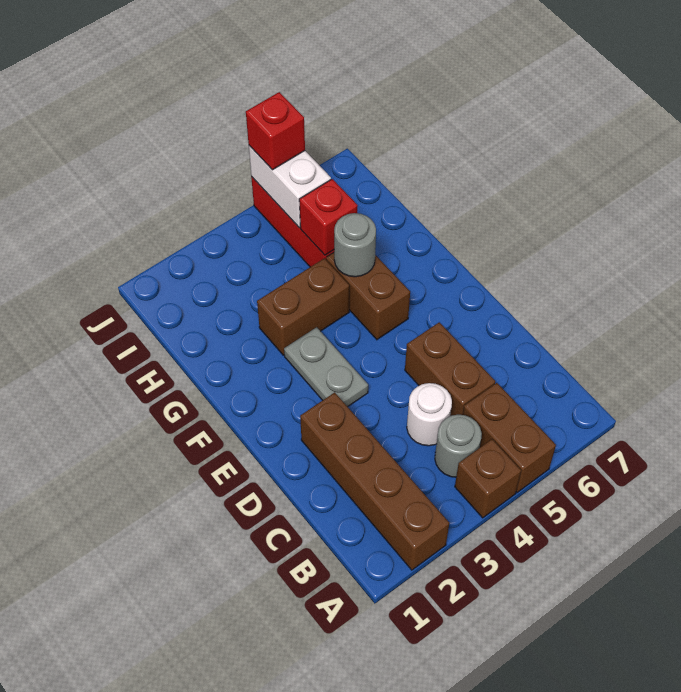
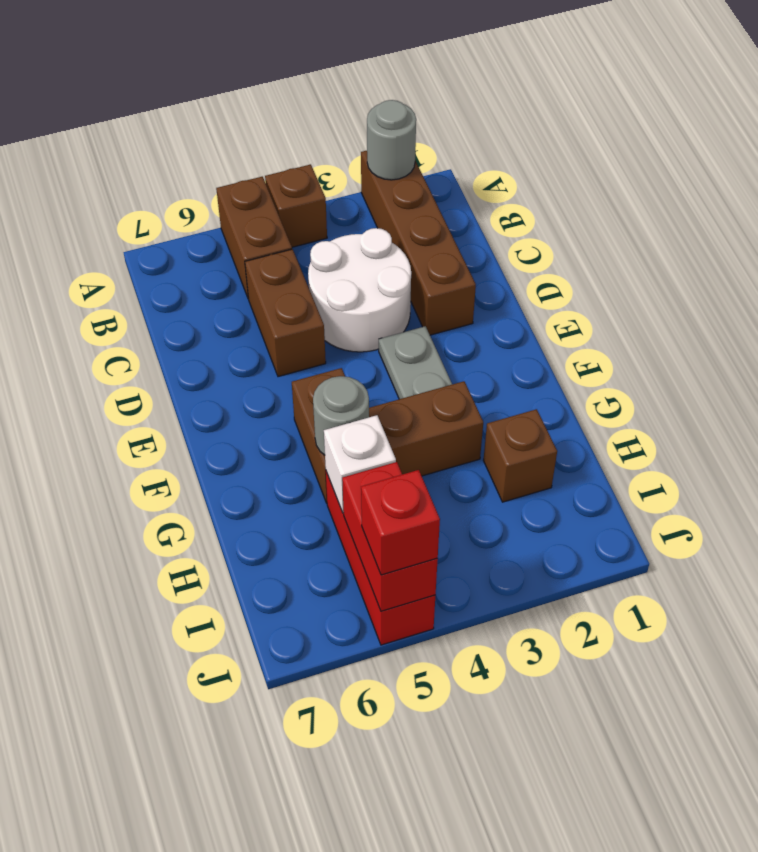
grey 1x1 round brick [435,415,482,477] -> grey 1x1 round brick moved to [367,100,416,180]
white 1x1 round brick [407,383,452,446] -> white 2x2 round brick [308,228,411,352]
none -> brown 1x1 brick [483,409,557,502]
red 1x1 brick [299,179,358,255] -> white 1x1 brick [324,415,396,513]
white 1x2 brick [249,146,331,228] -> red 1x2 brick [342,462,438,611]

